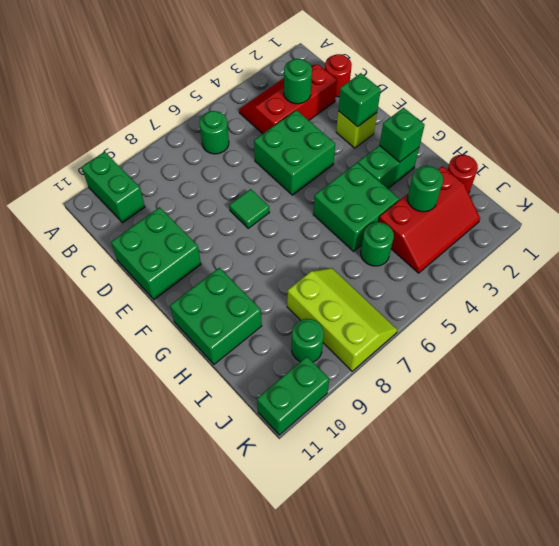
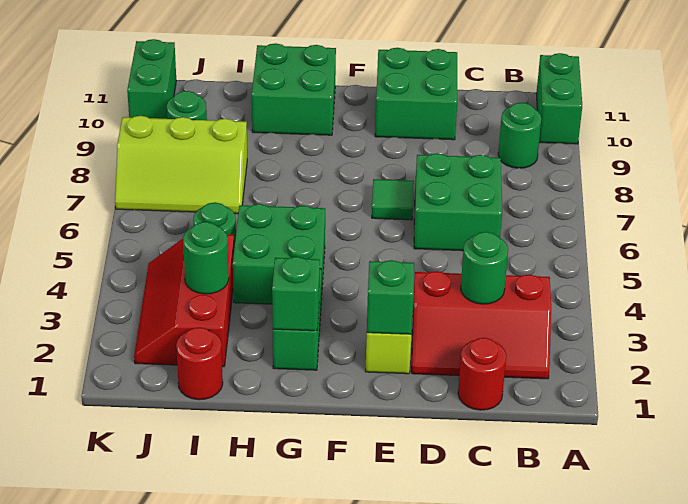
green 1x2 brick [82,152,145,223] -> green 1x2 brick turned to [536,53,582,144]
red 2x3 slope [239,64,337,134] -> red 2x3 slope turned to [412,271,551,379]
green 1x1 round brick [200,111,229,154] -> green 1x1 round brick moved to [498,103,541,168]
green 2x2 brick [254,110,335,195] -> green 2x2 brick moved to [414,153,502,251]

